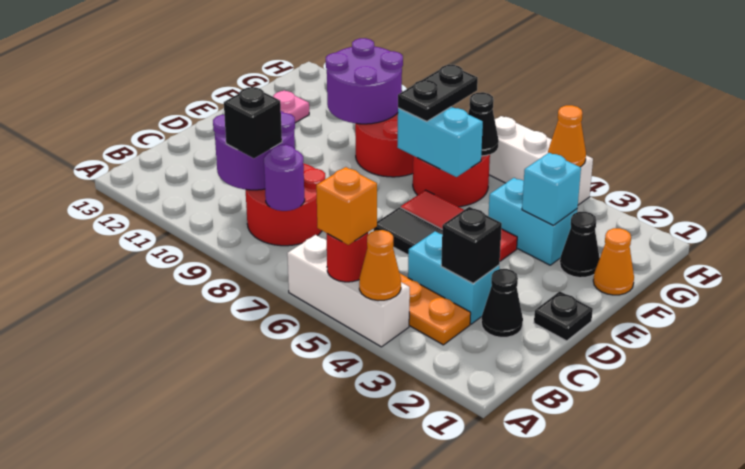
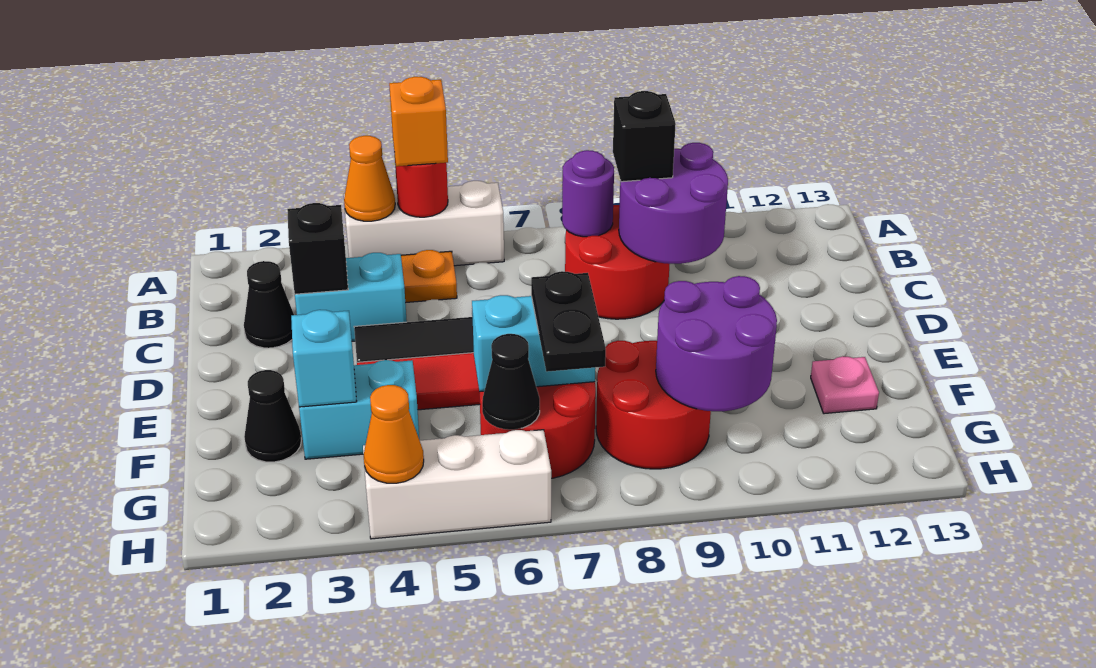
black 1x1 plate [534,291,593,341] -> none
orange 1x1 cone [593,228,634,295] -> none

